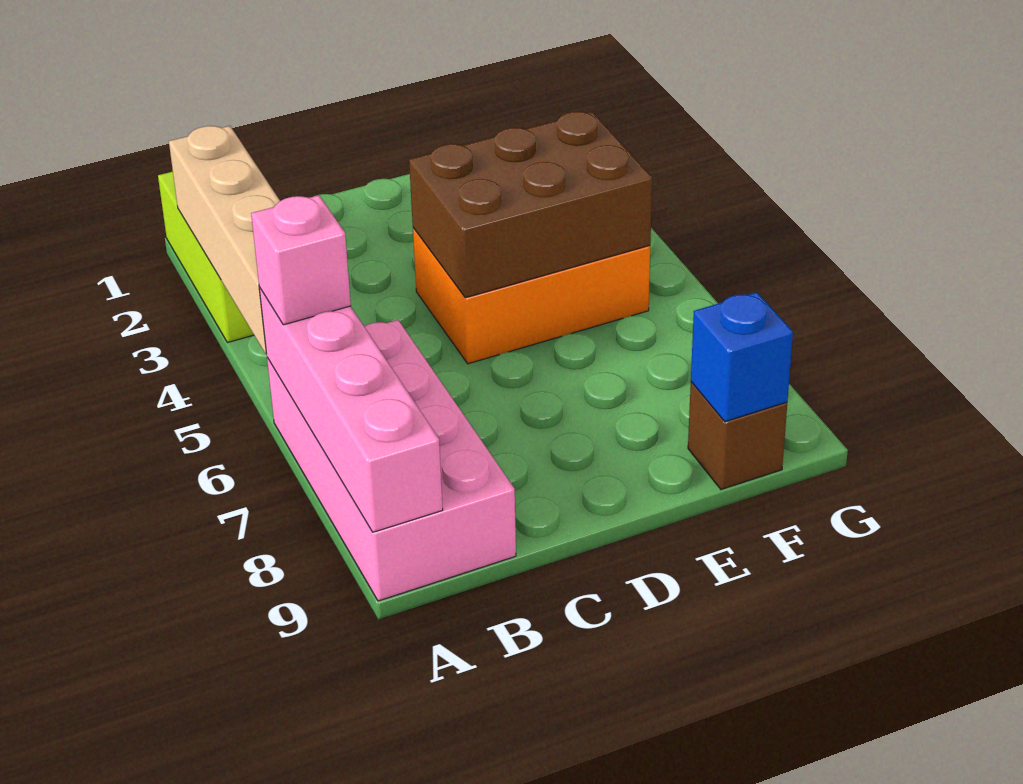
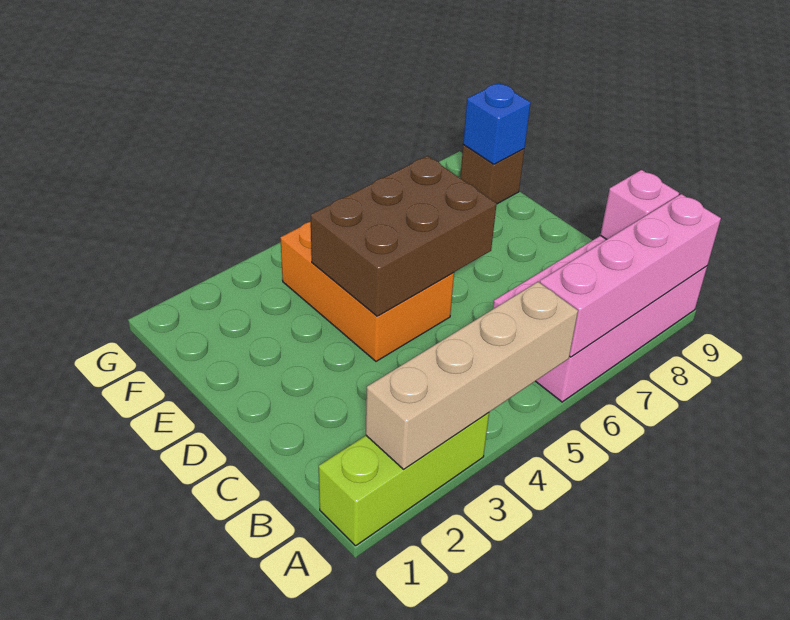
pink 1x1 brick [251,195,351,325] -> pink 1x1 brick moved to [601,170,679,240]
brown 2x3 brick [409,112,652,298] -> brown 2x3 brick turned to [311,156,497,316]

